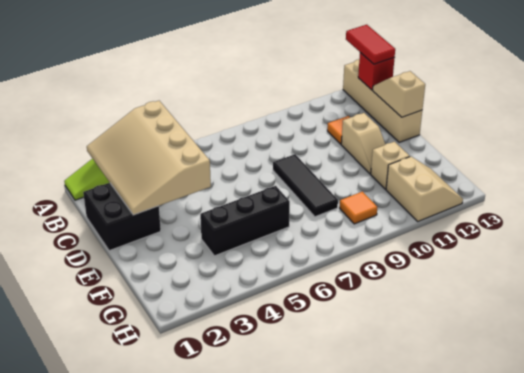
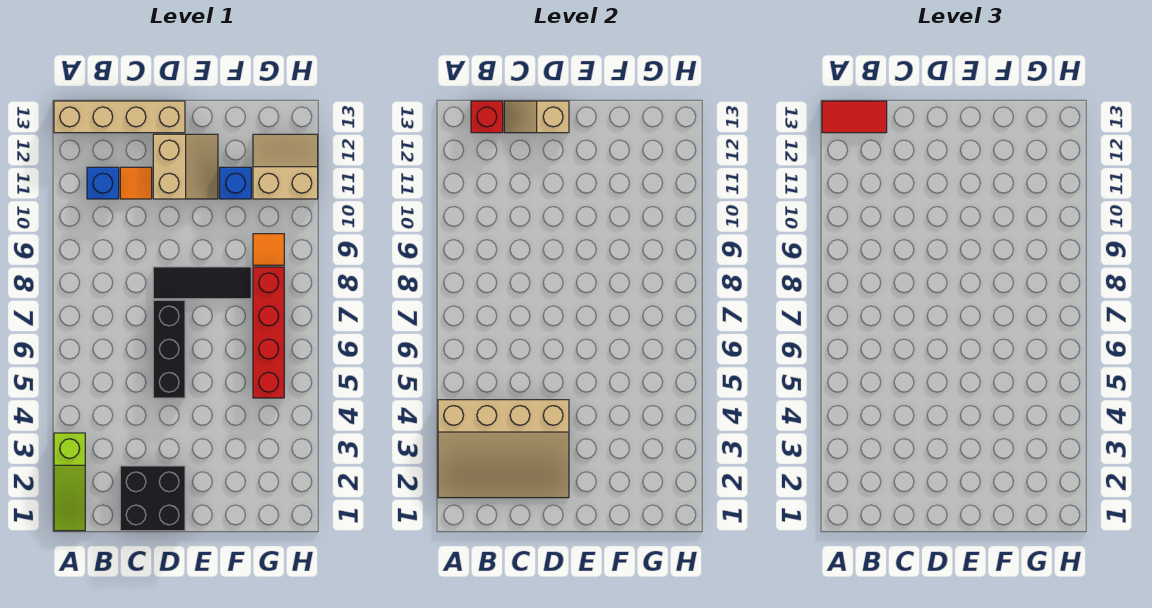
none -> blue 1x1 brick [87,167,119,199]
tan 1x2 slope [341,113,385,174] -> tan 2x2 slope [153,134,218,199]
black 1x3 brick [200,186,290,256] -> black 1x3 brick moved to [153,300,185,398]
tan 1x1 brick [371,142,410,189] -> blue 1x1 brick [220,167,251,199]
none -> red 1x4 brick [253,267,284,398]

